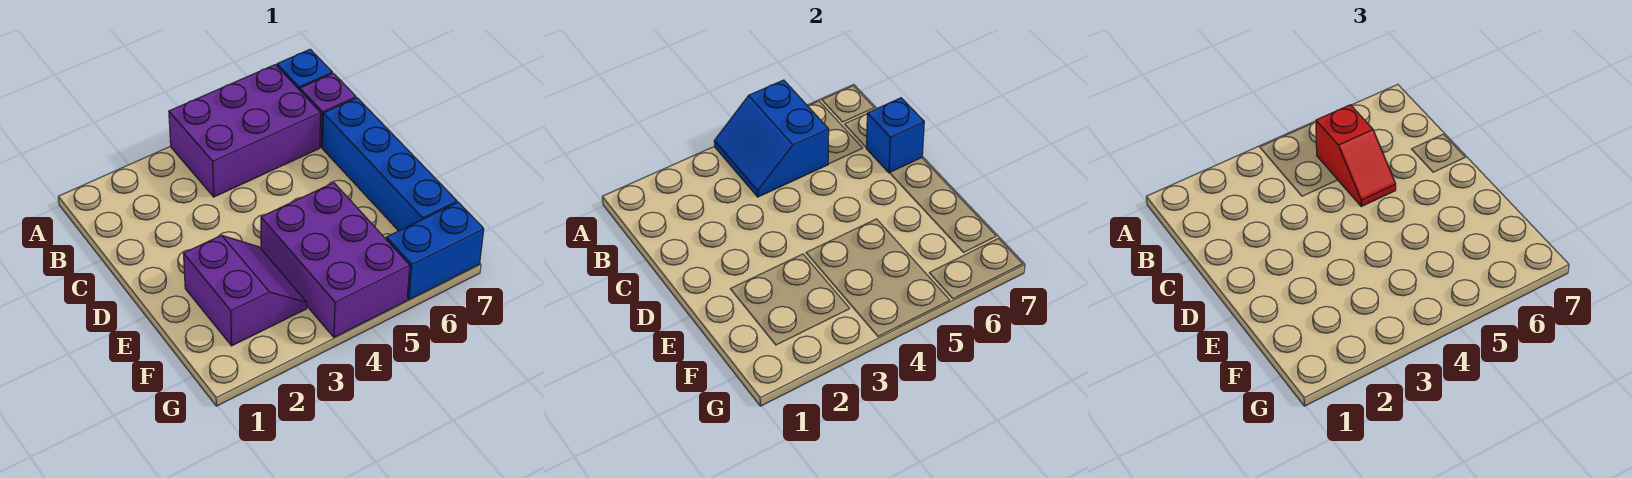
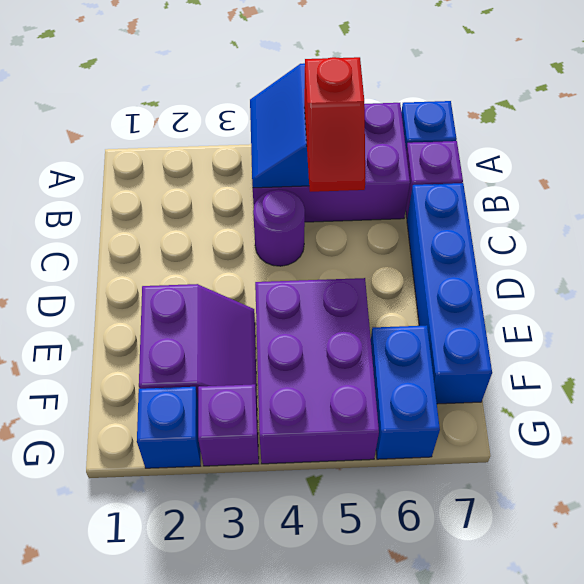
none -> purple 1x1 round brick [253,189,305,266]
blue 1x1 brick [866,98,924,173] -> blue 1x1 brick moved to [137,387,201,468]
none -> purple 1x1 brick [198,384,259,466]
blue 1x2 brick [386,202,484,299] -> blue 1x2 brick turned to [371,325,440,459]

